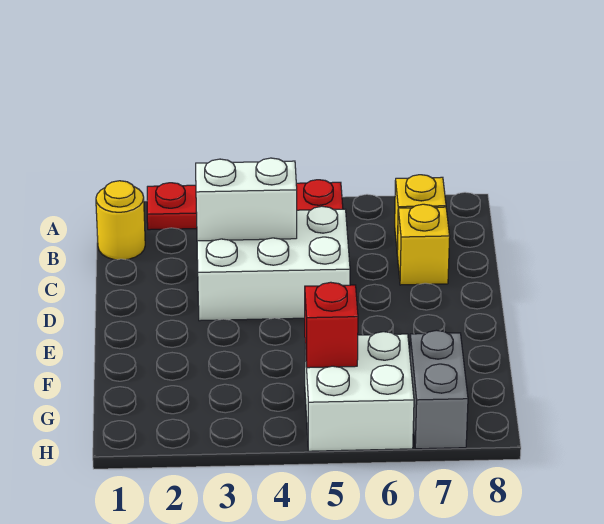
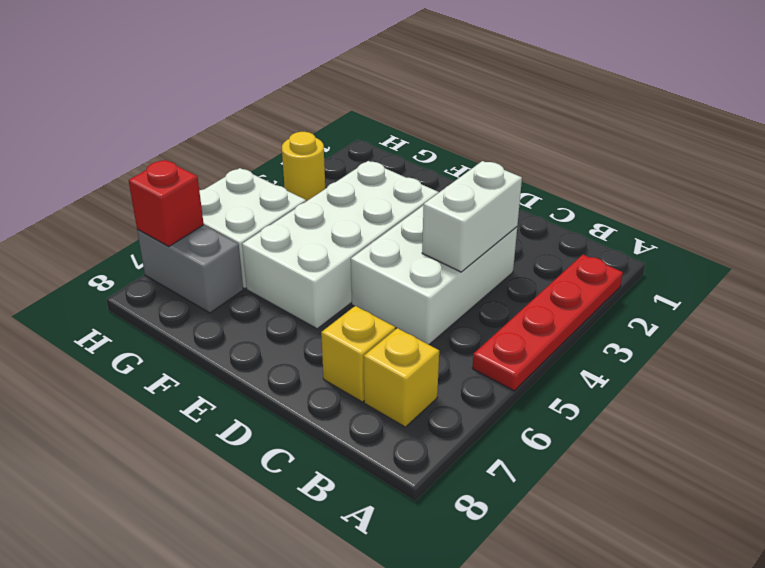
yellow 1x1 round brick [96,181,145,260] -> yellow 1x1 round brick moved to [282,132,325,201]
none -> white 2x4 brick [242,161,439,329]
red 1x1 brick [305,282,358,368] -> red 1x1 brick moved to [129,160,204,247]

